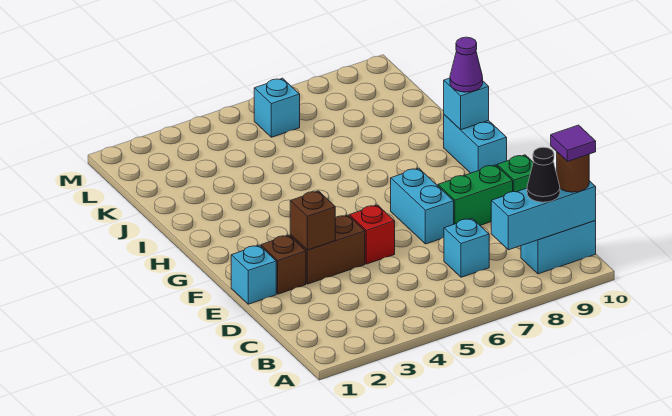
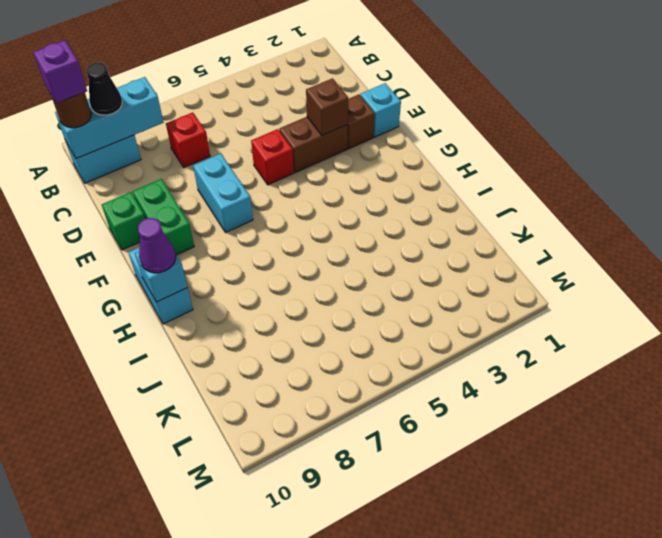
purple 1x1 tile [551,125,596,161] -> purple 1x1 brick [33,40,87,103]
cyan 1x1 brick [444,218,489,277] -> red 1x1 brick [166,112,210,167]
green 1x2 brick [438,165,513,225] -> green 1x2 brick turned to [133,179,194,255]
cyan 1x1 brick [254,78,300,137] -> none

